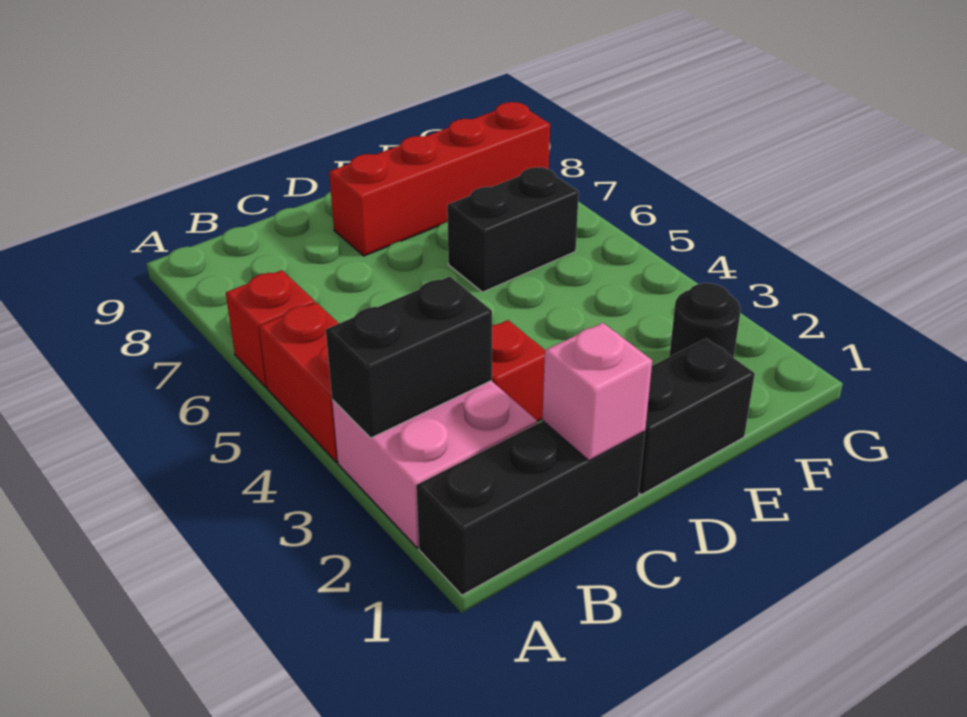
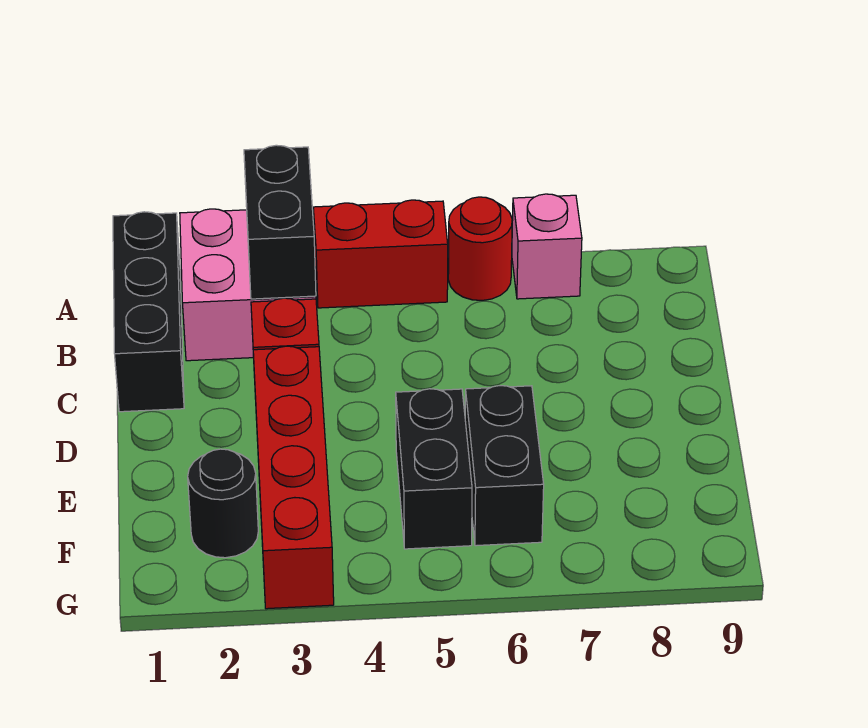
red 1x1 brick [226,270,315,387] -> red 1x1 round brick [448,197,512,300]
pink 1x1 brick [542,323,652,461] -> pink 1x1 brick moved to [512,194,582,299]
black 1x2 brick [639,338,755,495] -> black 1x2 brick moved to [396,389,472,549]
red 1x4 brick [329,102,550,256] -> red 1x4 brick moved to [253,346,334,609]

